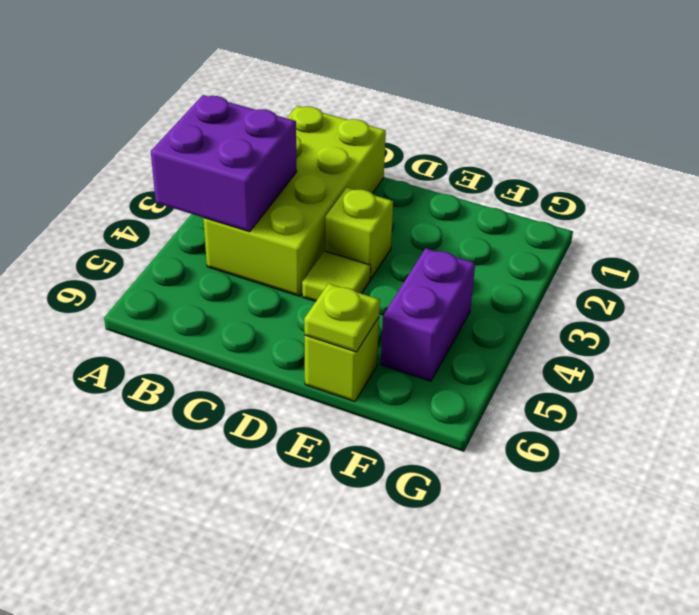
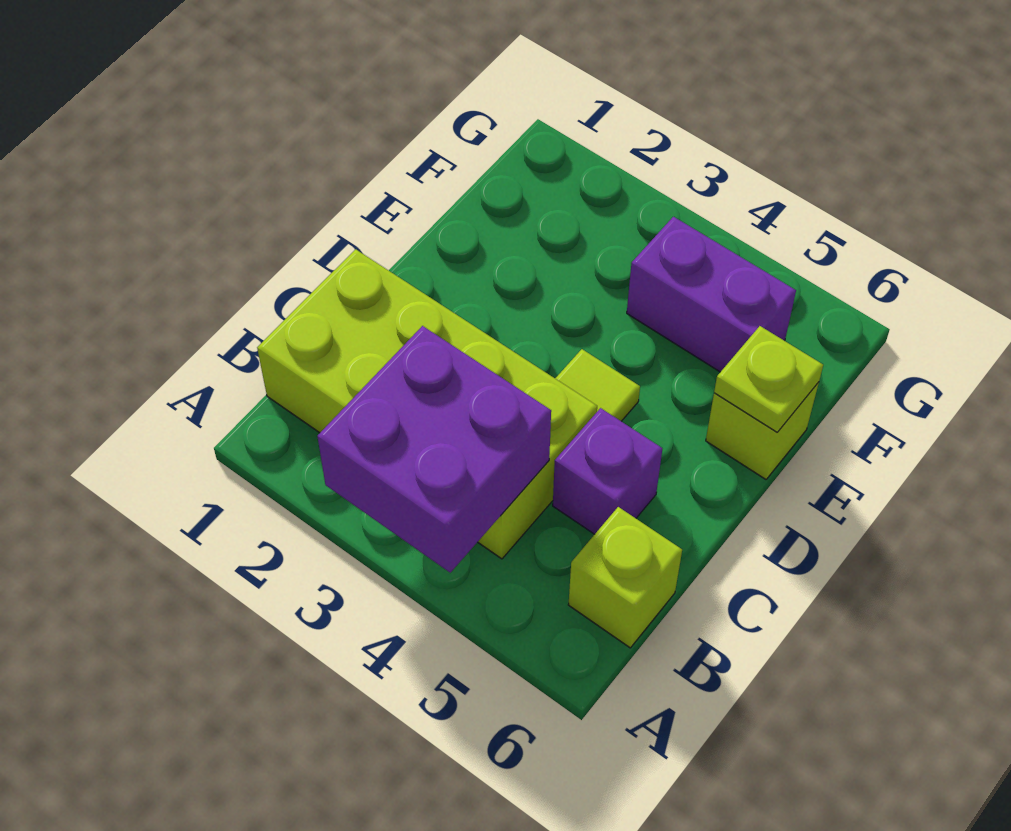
none -> purple 1x1 brick [553,408,662,534]
lime 1x1 brick [325,188,393,279] -> lime 1x1 brick moved to [568,507,682,648]

